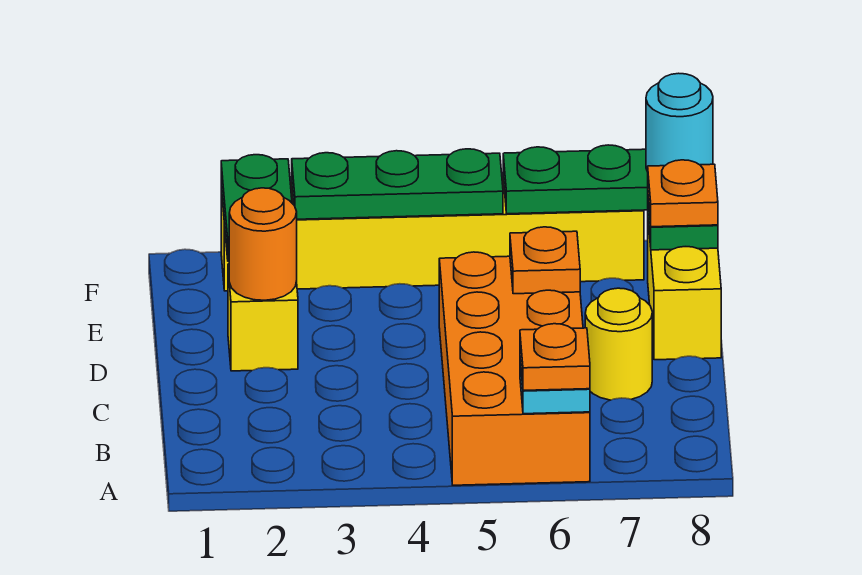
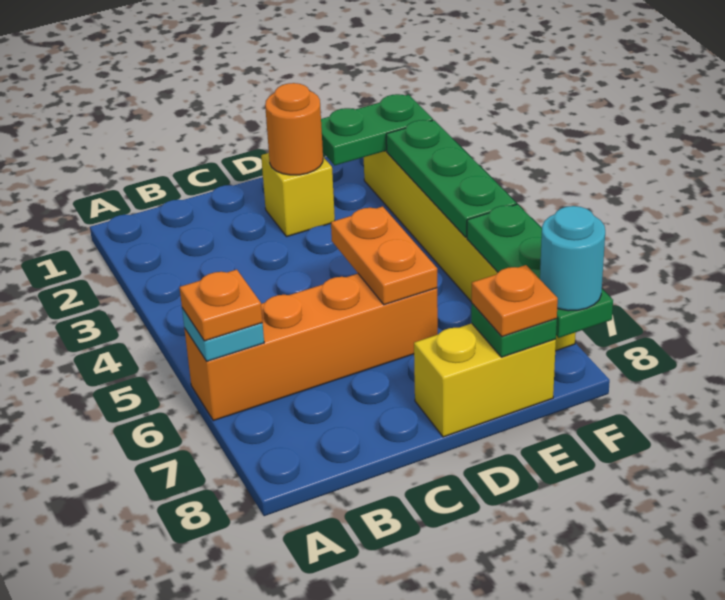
orange 2x4 brick [439,252,590,485] -> orange 1x4 brick [184,274,438,421]
yellow 1x1 round brick [585,288,652,400] -> none
orange 1x1 plate [510,227,580,294] -> orange 1x2 plate [331,206,437,305]

